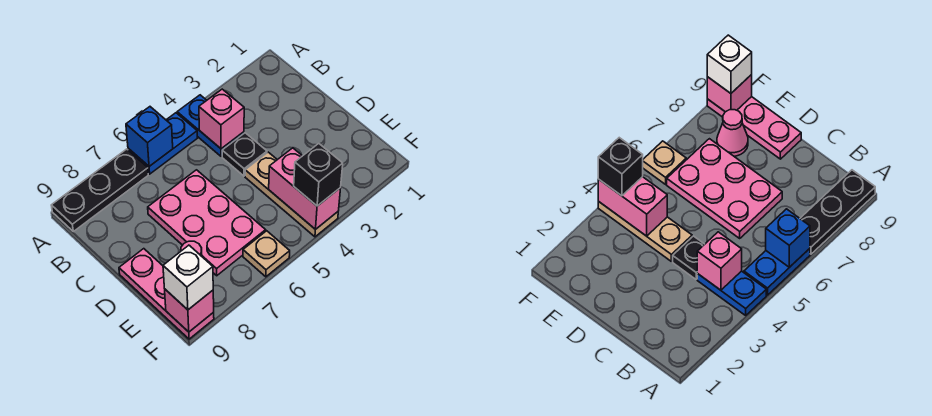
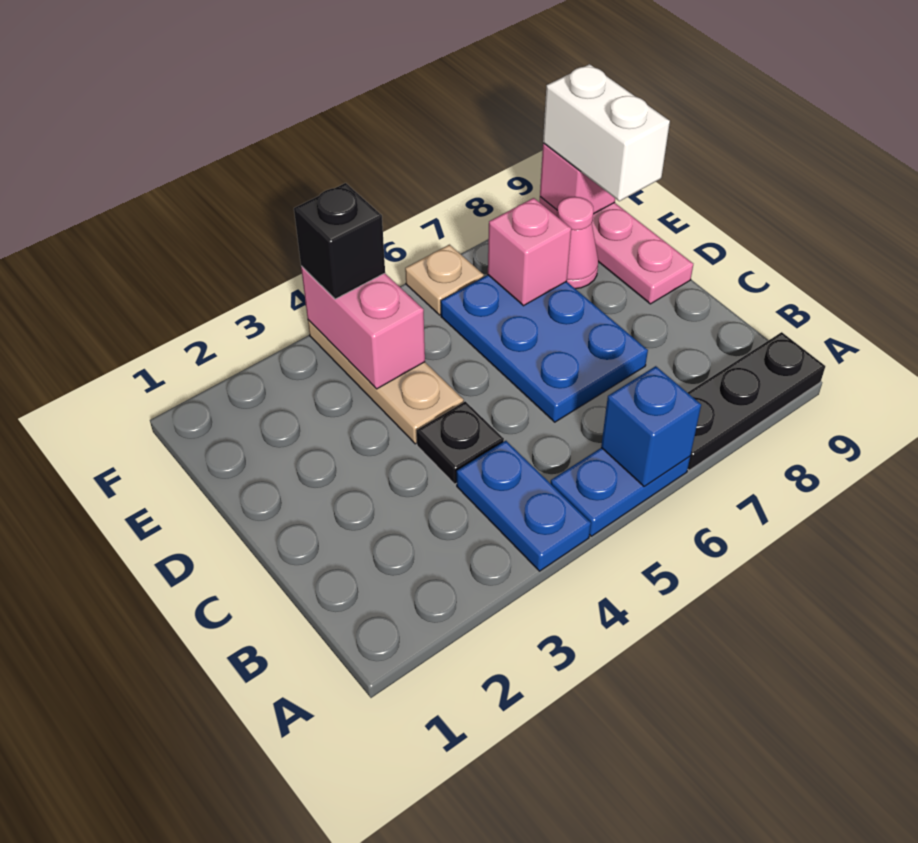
pink 1x1 brick [199,89,244,149] -> pink 1x1 brick moved to [488,198,571,306]
pink 2x3 plate [148,170,266,276] -> blue 2x3 plate [441,275,648,422]
white 1x1 brick [163,245,213,310] -> white 1x2 brick [543,64,670,201]

